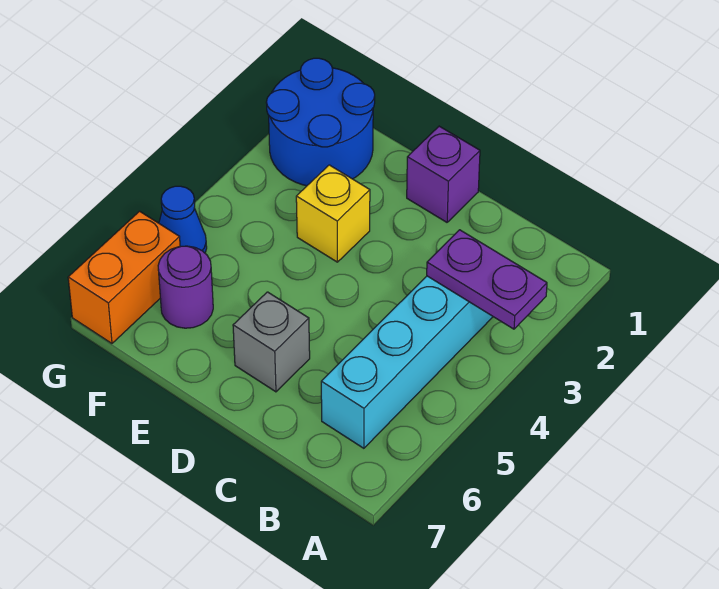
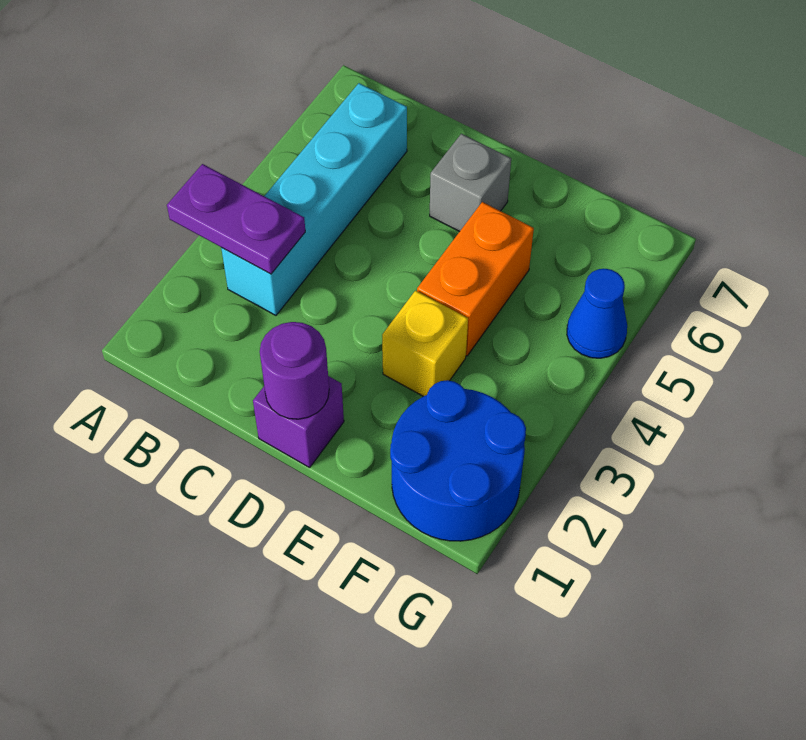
purple 1x1 round brick [158,246,213,328] -> purple 1x1 round brick moved to [260,322,329,419]
orange 1x2 brick [68,211,180,343] -> orange 1x2 brick moved to [417,202,534,356]

